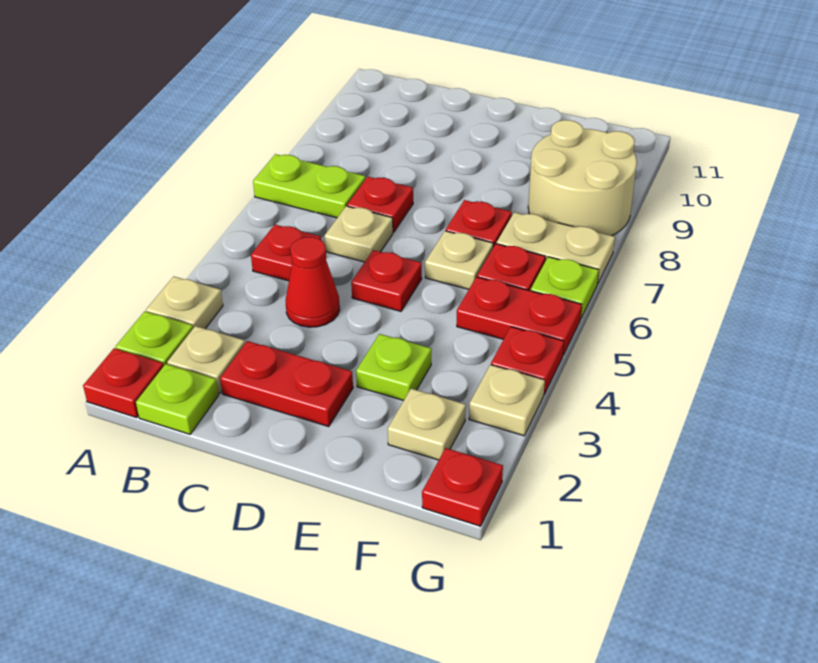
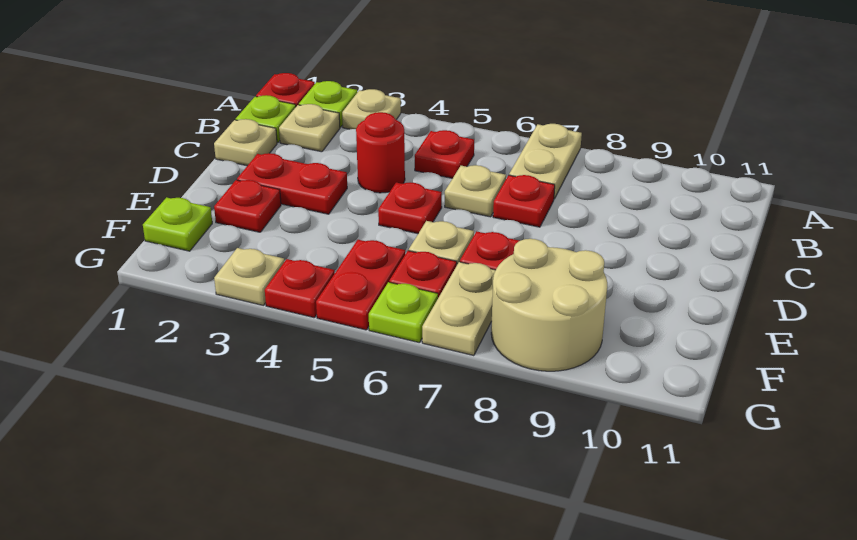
lime 1x2 plate [253,154,366,218] -> tan 1x2 plate [509,124,582,199]
red 1x2 plate [220,341,353,427] -> red 1x2 plate turned to [237,153,347,214]
red 1x1 cone [286,237,340,327] -> red 1x1 round brick [356,112,405,193]
lime 1x1 plate [356,334,431,400] -> lime 1x1 plate moved to [143,197,212,251]
tan 1x1 plate [388,389,466,460] -> tan 1x1 plate moved to [214,119,277,166]
red 1x1 plate [422,448,503,526] -> red 1x1 plate moved to [214,180,281,232]

